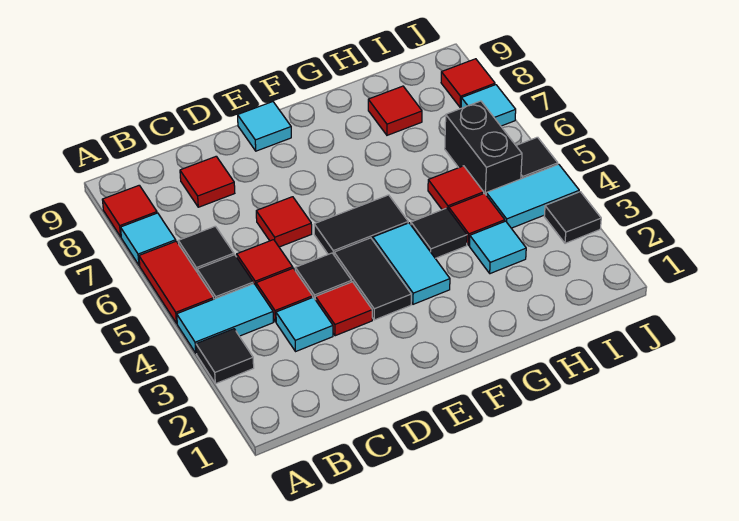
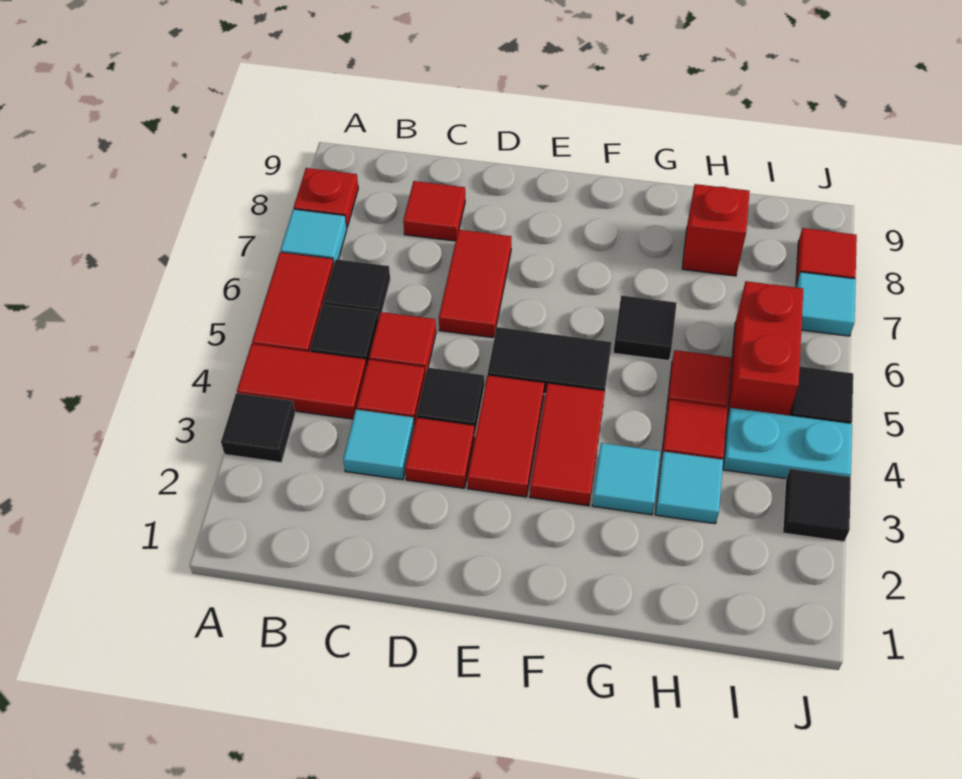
cyan 1x2 tile [177,284,273,353] -> red 1x2 tile [237,344,366,419]
red 1x1 tile [102,185,157,237] -> red 1x1 plate [294,168,358,227]
red 1x1 tile [256,197,312,247] -> red 1x2 tile [439,230,511,338]
black 1x2 tile [334,238,411,320] -> red 1x2 tile [467,375,544,497]
cyan 1x1 tile [238,102,291,151] -> cyan 1x1 tile moved to [592,443,660,515]
cyan 1x2 tile [373,223,450,304] -> red 1x2 tile [530,384,605,506]
black 1x1 tile [411,208,467,258] -> black 1x1 tile moved to [613,295,677,361]
red 1x1 tile [368,86,422,135] -> red 1x1 brick [682,184,750,276]
cyan 1x2 tile [486,164,579,228] -> cyan 1x2 plate [723,408,852,478]
black 1x2 brick [445,101,522,194] -> red 1x2 brick [727,281,803,418]

